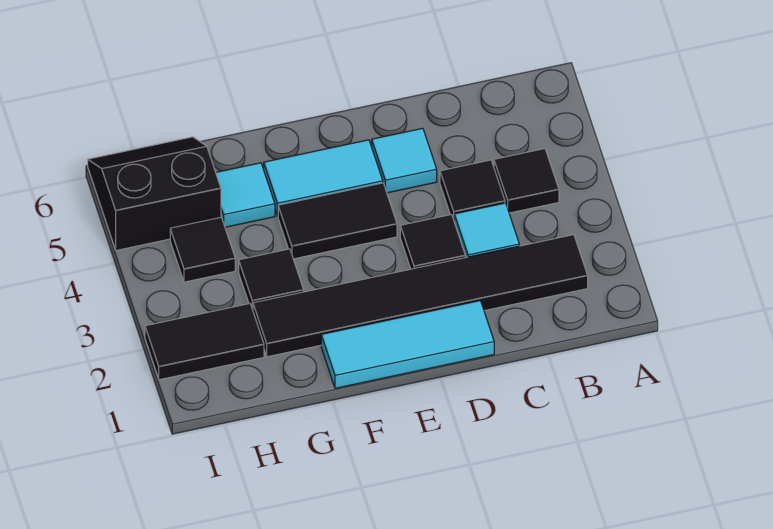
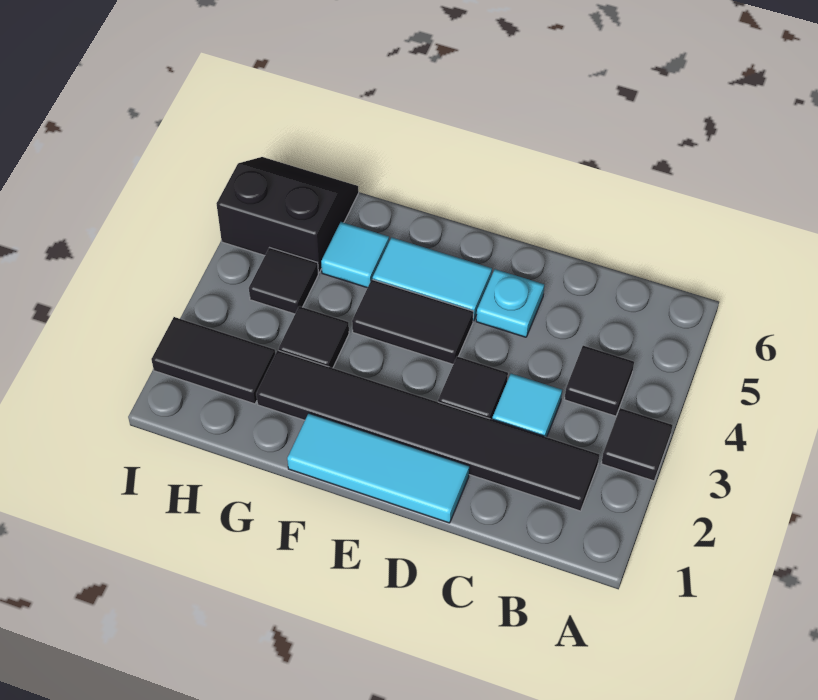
black 1x1 tile [440,160,505,219] -> black 1x1 tile moved to [601,408,673,481]
cyan 1x1 tile [372,128,437,193] -> cyan 1x1 plate [476,269,544,337]

